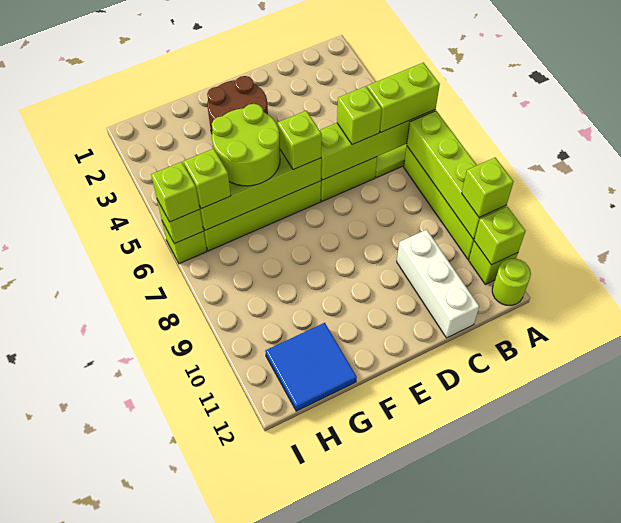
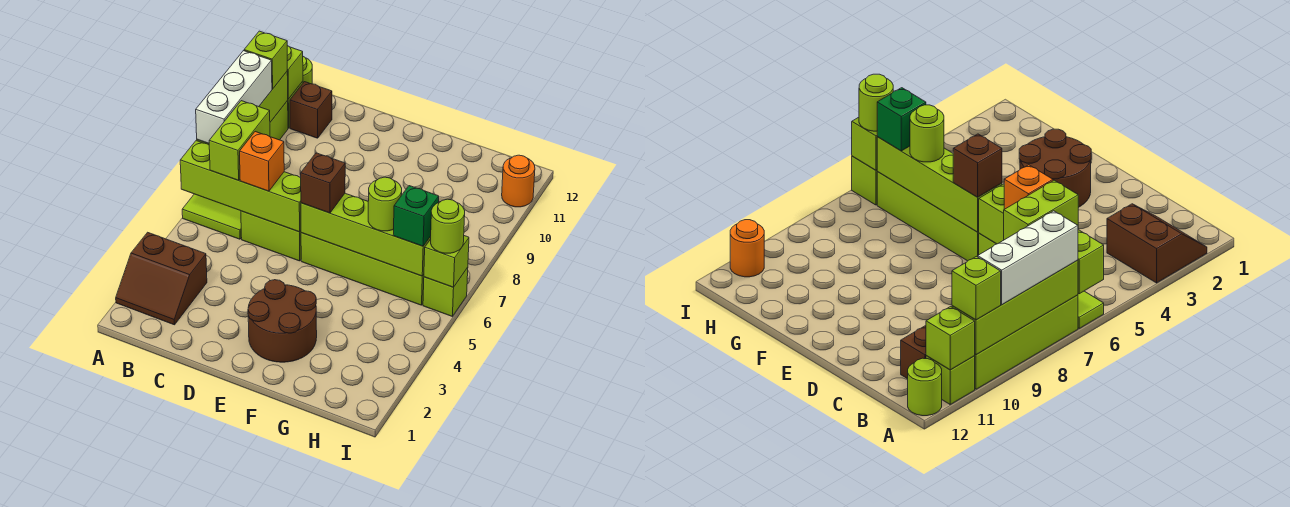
none -> brown 2x2 slope [116,232,207,325]
lime 1x2 brick [367,63,440,132] -> lime 1x2 brick turned to [209,101,270,180]
none -> brown 1x1 brick [290,82,332,138]
lime 1x1 brick [337,86,382,145] -> orange 1x1 brick [240,132,284,191]
white 1x3 brick [397,230,479,338] -> white 1x3 brick moved to [196,51,272,143]
lime 1x1 brick [278,110,322,170] -> brown 1x1 brick [301,153,345,213]
lime 2x2 round brick [212,104,280,186] -> lime 1x1 round brick [368,177,402,231]
blue 2x2 tile [265,323,357,411] -> none
lime 1x1 brick [184,149,231,209] -> green 1x1 brick [393,186,439,246]
lime 1x1 brick [151,162,199,222] -> lime 1x1 round brick [430,199,465,253]
none -> orange 1x1 round brick [502,155,535,207]

